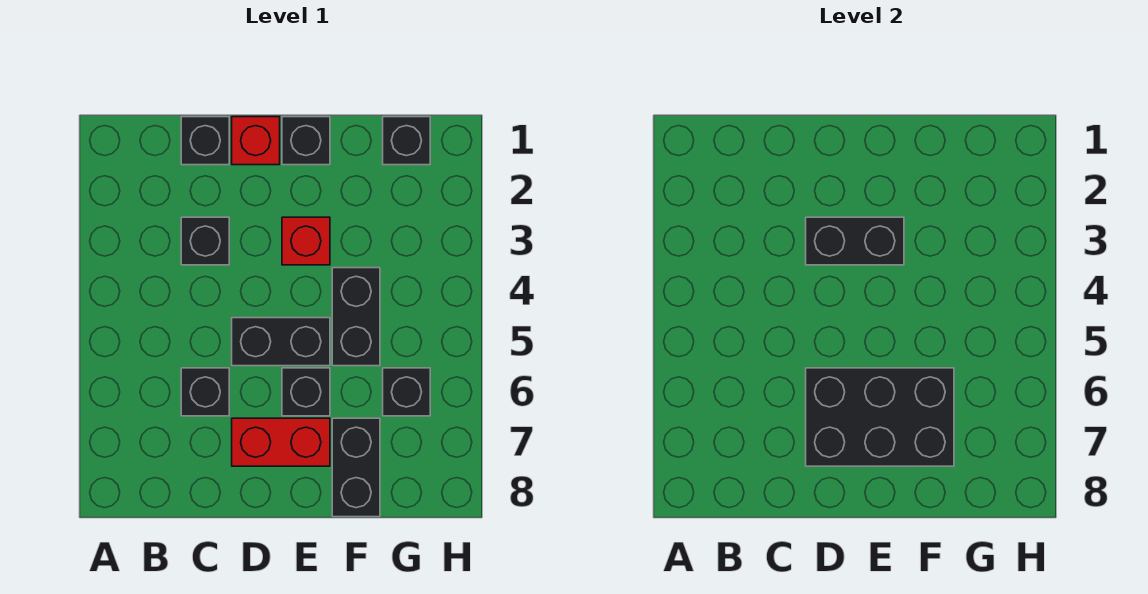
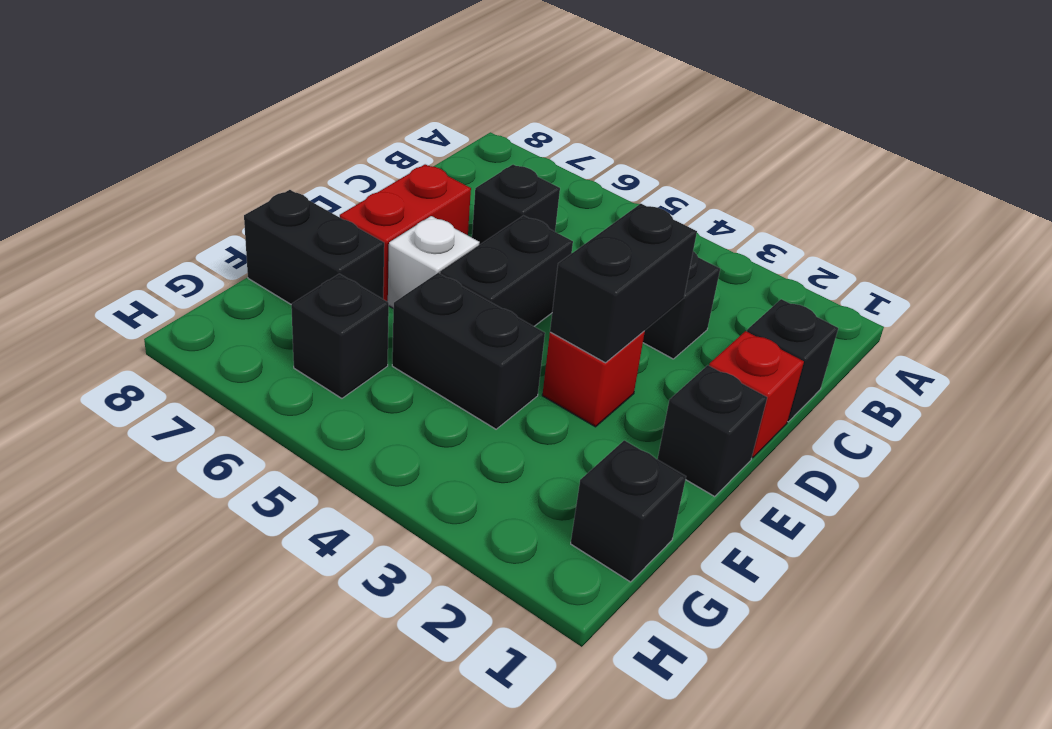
black 2x3 brick [806,368,954,466] -> none
black 1x1 brick [282,368,330,416] -> white 1x1 brick [388,216,480,308]

